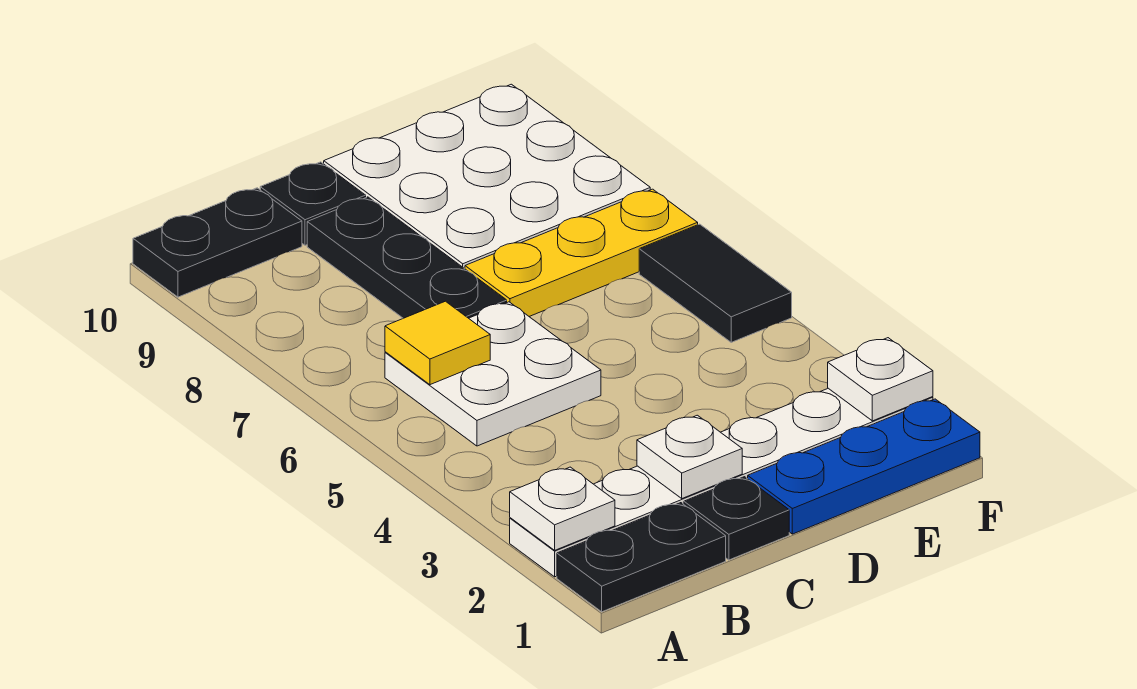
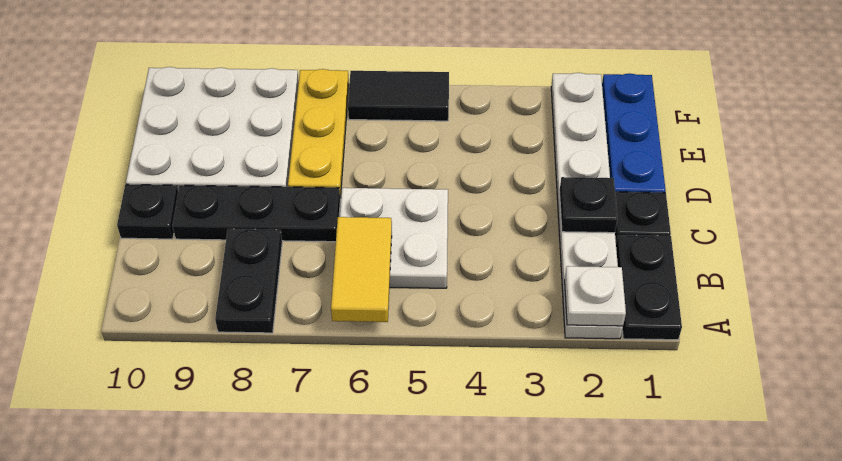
black 1x2 plate [133,188,302,297] -> black 1x2 plate moved to [215,229,282,333]
yellow 1x1 tile [385,301,490,385] -> yellow 1x2 tile [331,217,392,322]
white 1x1 plate [637,415,742,498] -> black 1x1 plate [560,177,617,233]
white 1x1 plate [828,338,933,421] -> none

